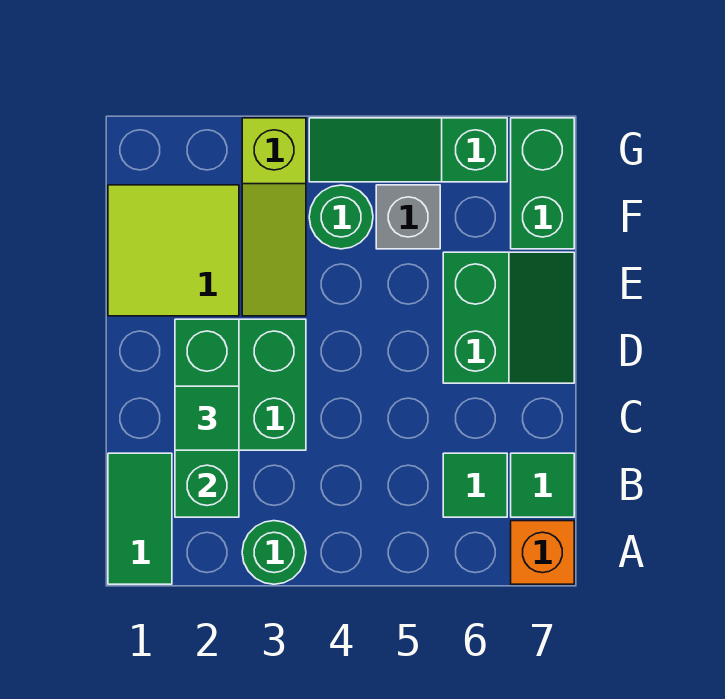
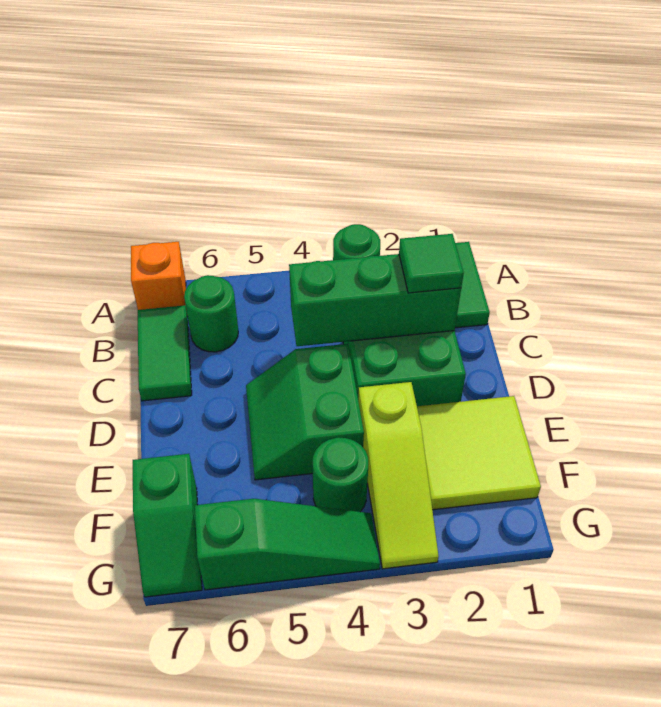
green 1x3 brick [175,319,239,517] -> green 1x3 brick turned to [289,254,461,346]
green 1x1 tile [443,453,507,517] -> green 1x1 round brick [184,275,238,352]
green 1x1 tile [511,453,574,517] -> green 1x2 tile [138,305,192,401]
green 2x2 slope [443,252,574,383] -> green 2x2 slope moved to [246,344,364,480]
lime 1x3 slope [242,118,306,316] -> lime 1x3 slope turned to [358,382,439,569]
grey 1x1 brick [376,185,440,249] -> none
green 1x2 brick [511,118,574,249] -> green 1x2 slope [133,454,202,597]

